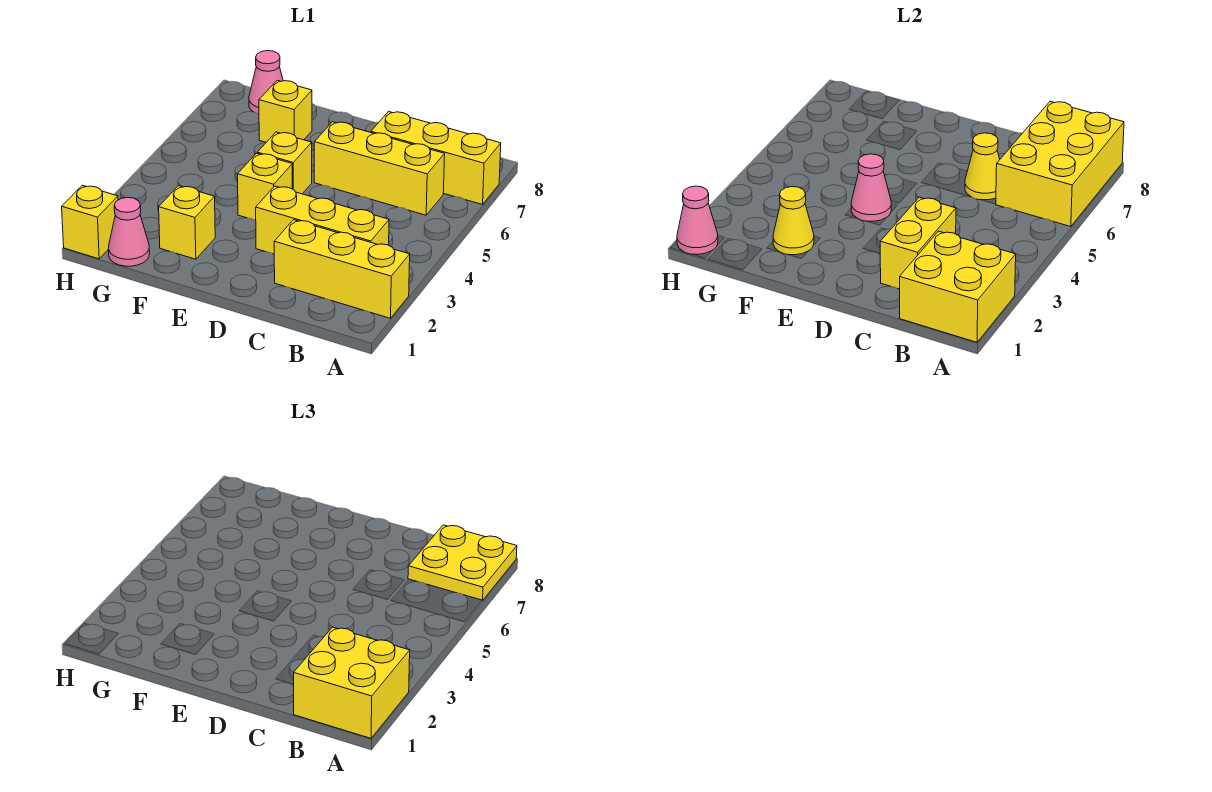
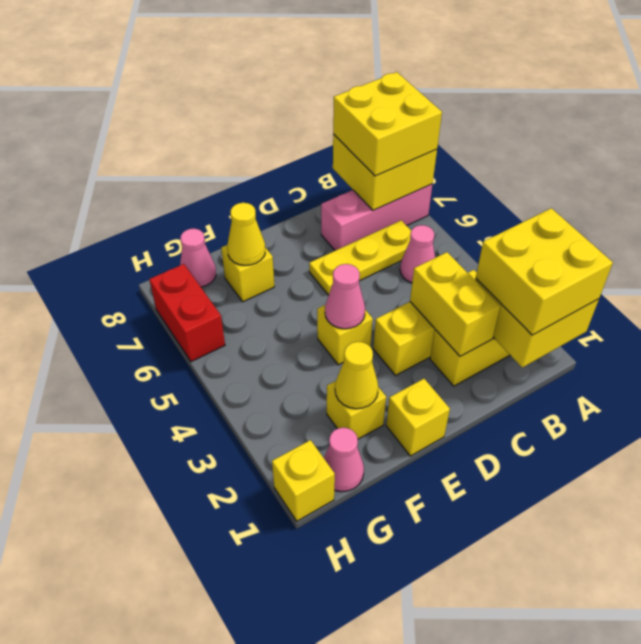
yellow 2x3 brick [996,101,1124,227] -> yellow 2x2 brick [333,134,437,210]
yellow 1x3 brick [371,112,501,205] -> pink 1x3 brick [321,184,432,251]
yellow 2x2 plate [408,525,517,601] -> yellow 2x2 brick [333,72,442,176]
yellow 1x3 brick [314,122,445,215] -> yellow 1x3 plate [309,220,411,295]
yellow 1x1 cone [965,133,1000,200] -> yellow 1x1 cone moved to [227,203,265,265]
yellow 1x1 brick [257,132,312,194] -> yellow 1x1 brick moved to [386,379,450,456]
pink 1x1 cone [677,186,718,254] -> pink 1x1 cone moved to [400,225,435,283]
none -> red 1x2 brick [149,264,225,362]

